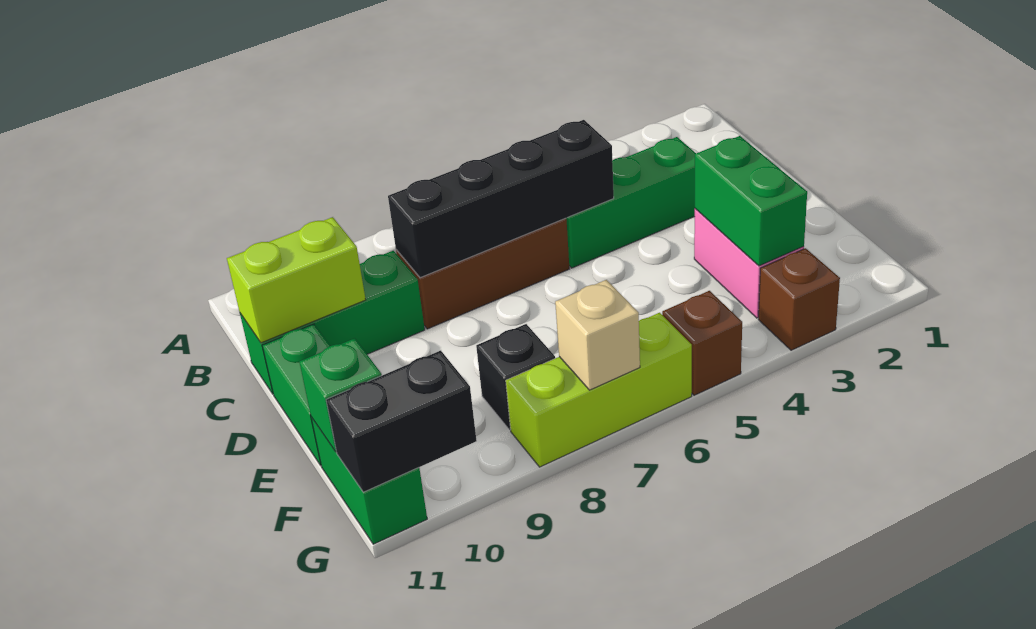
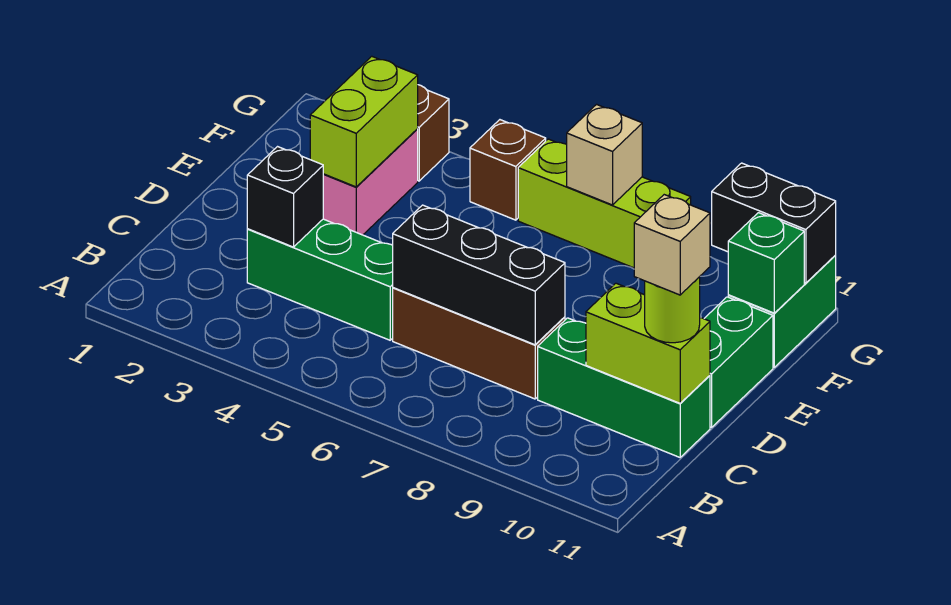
black 1x4 brick [388,120,614,278] -> black 1x3 brick [393,205,565,345]
none -> lime 1x1 round brick [645,277,700,343]
none -> tan 1x1 brick [634,195,710,295]
green 1x2 brick [695,136,807,266] -> lime 1x2 brick [310,56,418,187]
black 1x1 brick [476,324,555,430] -> black 1x1 brick moved to [247,147,323,247]

